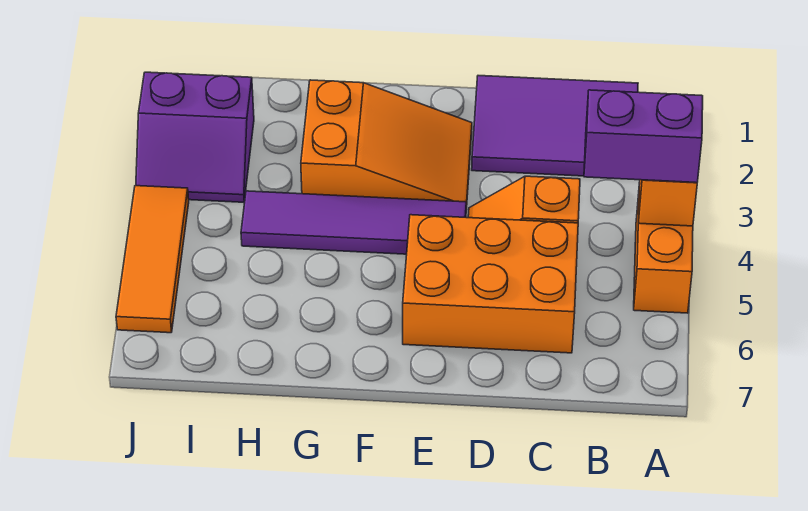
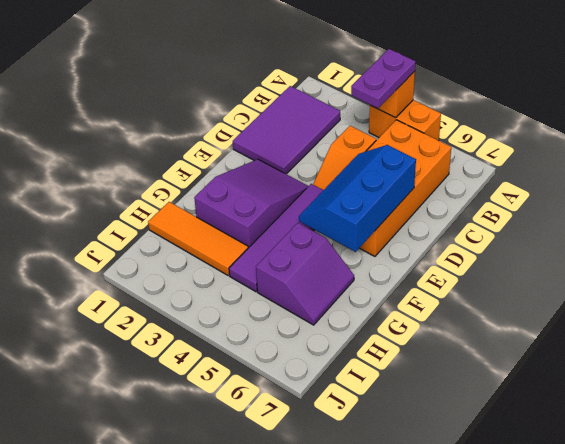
purple 1x2 brick [584,90,703,183] -> purple 1x2 plate [351,49,416,108]
orange 2x3 brick [403,215,578,353] -> orange 2x4 brick [360,120,451,256]
none -> blue 2x3 slope [299,145,416,252]
orange 2x3 slope [301,80,472,209] -> purple 2x3 slope [194,159,308,248]
purple 2x2 slope [136,72,254,202] -> purple 2x2 slope moved to [256,223,354,325]
orange 1x3 tile [116,186,189,333] -> orange 1x3 tile moved to [148,202,248,275]

